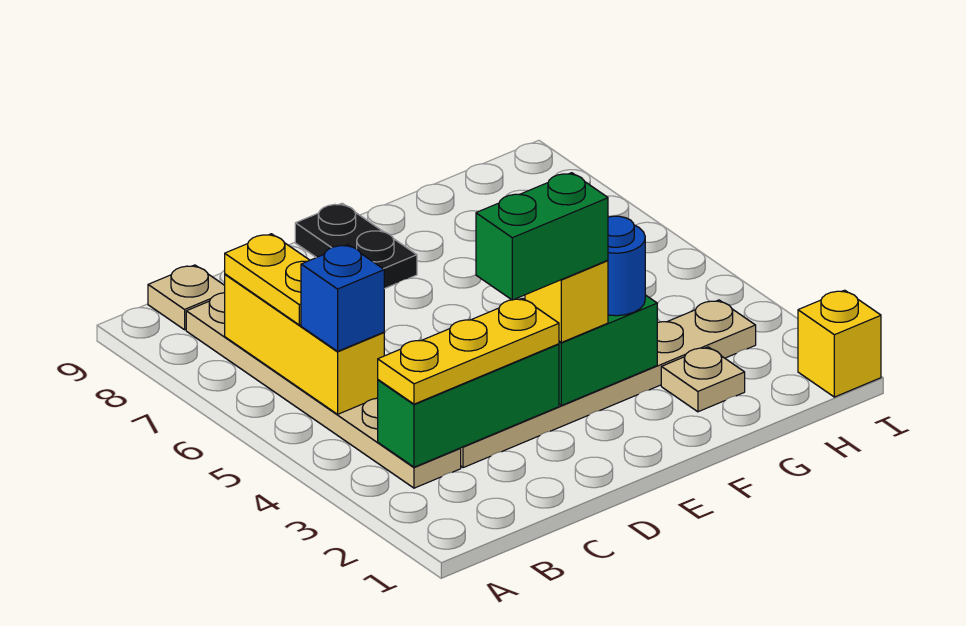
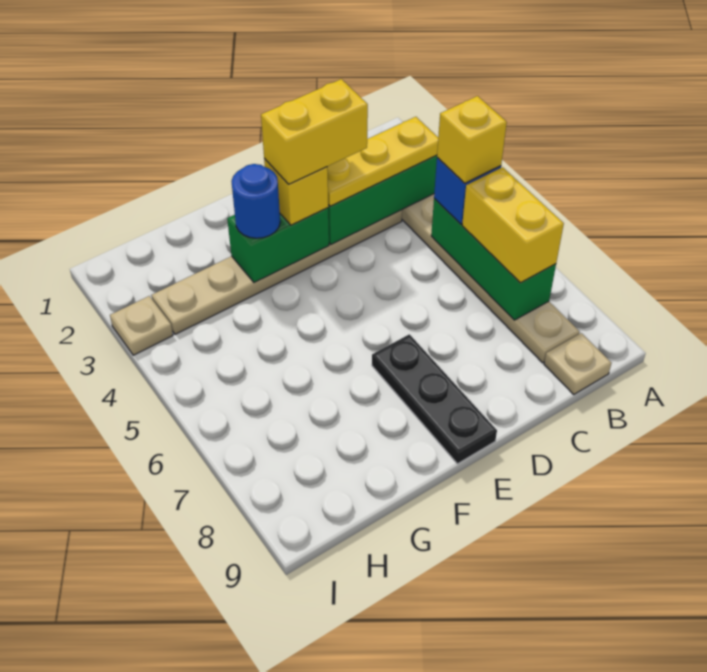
yellow 1x3 brick [225,274,384,414] -> green 1x3 brick [431,198,556,320]
yellow 1x2 plate [225,234,310,325] -> yellow 1x2 brick [462,167,564,283]
green 1x2 brick [476,173,608,300] -> yellow 1x2 brick [261,79,368,184]
black 1x2 plate [295,203,417,289] -> black 1x3 plate [372,334,497,464]
tan 1x1 plate [661,347,745,412] -> tan 1x1 plate moved to [110,296,173,355]
yellow 1x1 brick [798,290,881,397] -> yellow 1x1 brick moved to [437,96,507,183]

